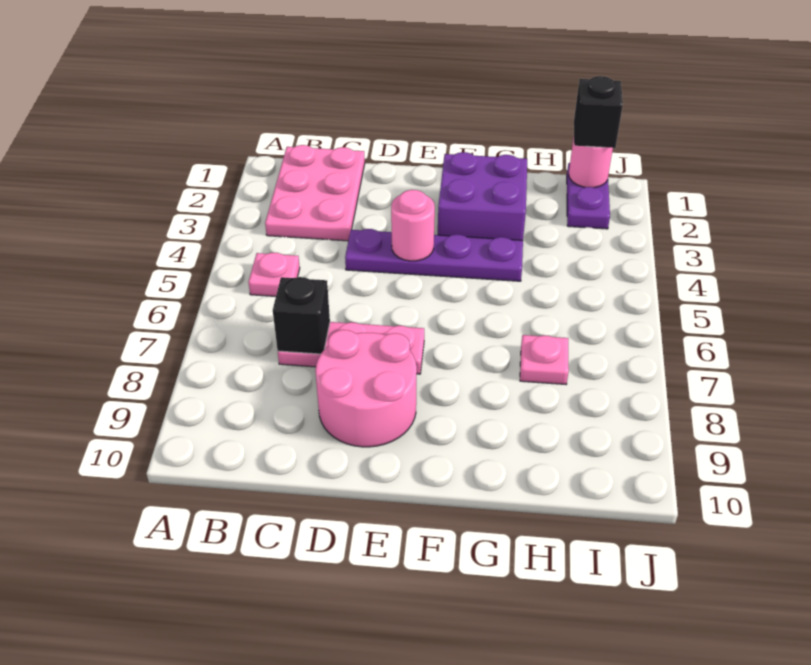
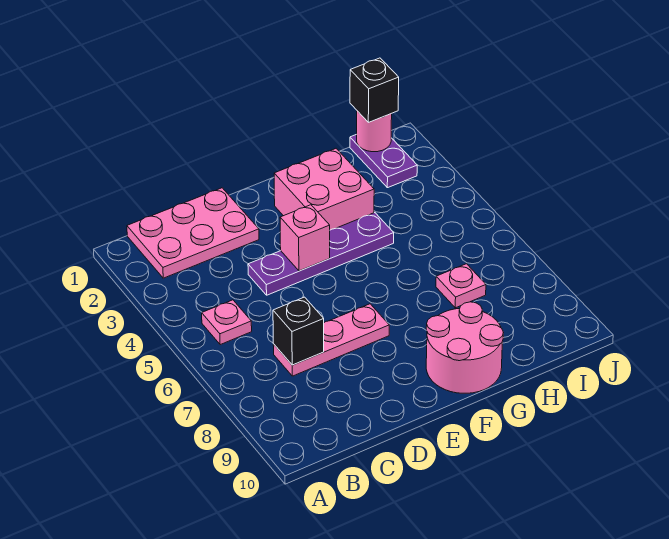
pink 2x3 plate [265,145,365,241] -> pink 2x3 plate turned to [127,188,259,278]
pink 2x2 round brick [315,330,417,447] -> pink 2x2 round brick moved to [426,302,503,393]
pink 1x1 round brick [391,190,435,261] -> pink 1x1 brick [280,205,330,271]
purple 2x2 brick [438,152,527,240] -> pink 2x2 brick [274,149,374,230]

